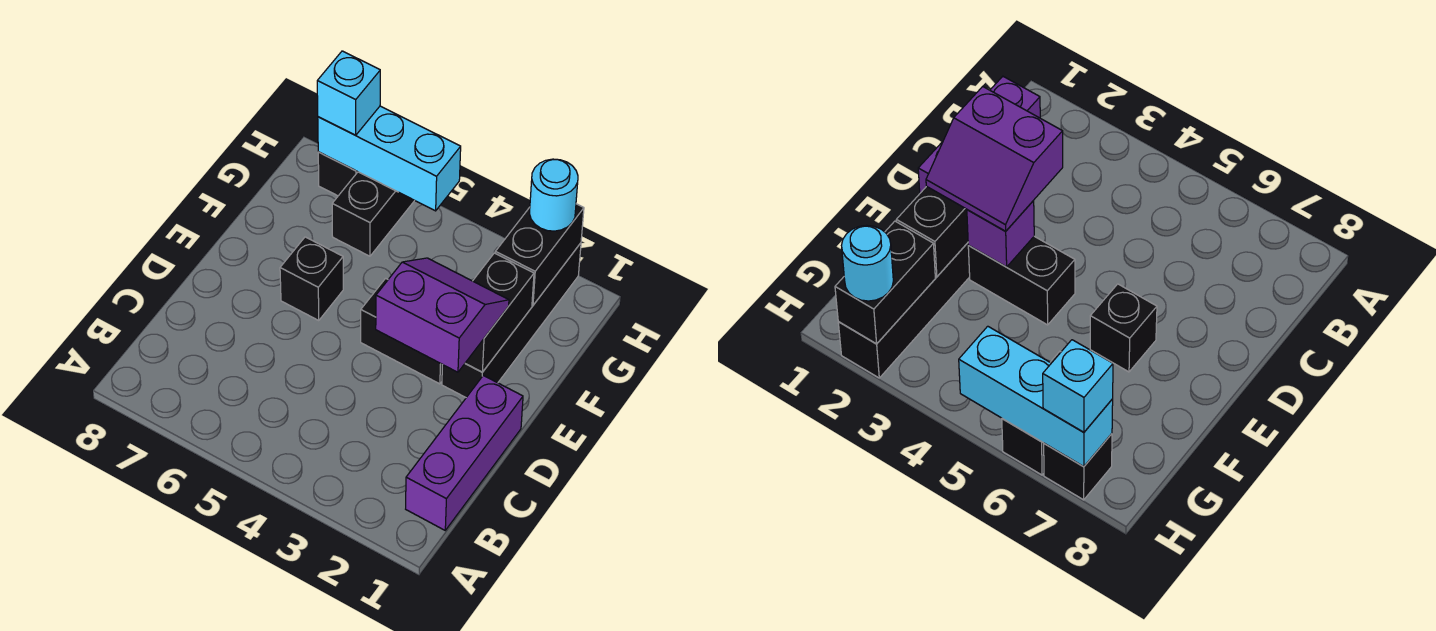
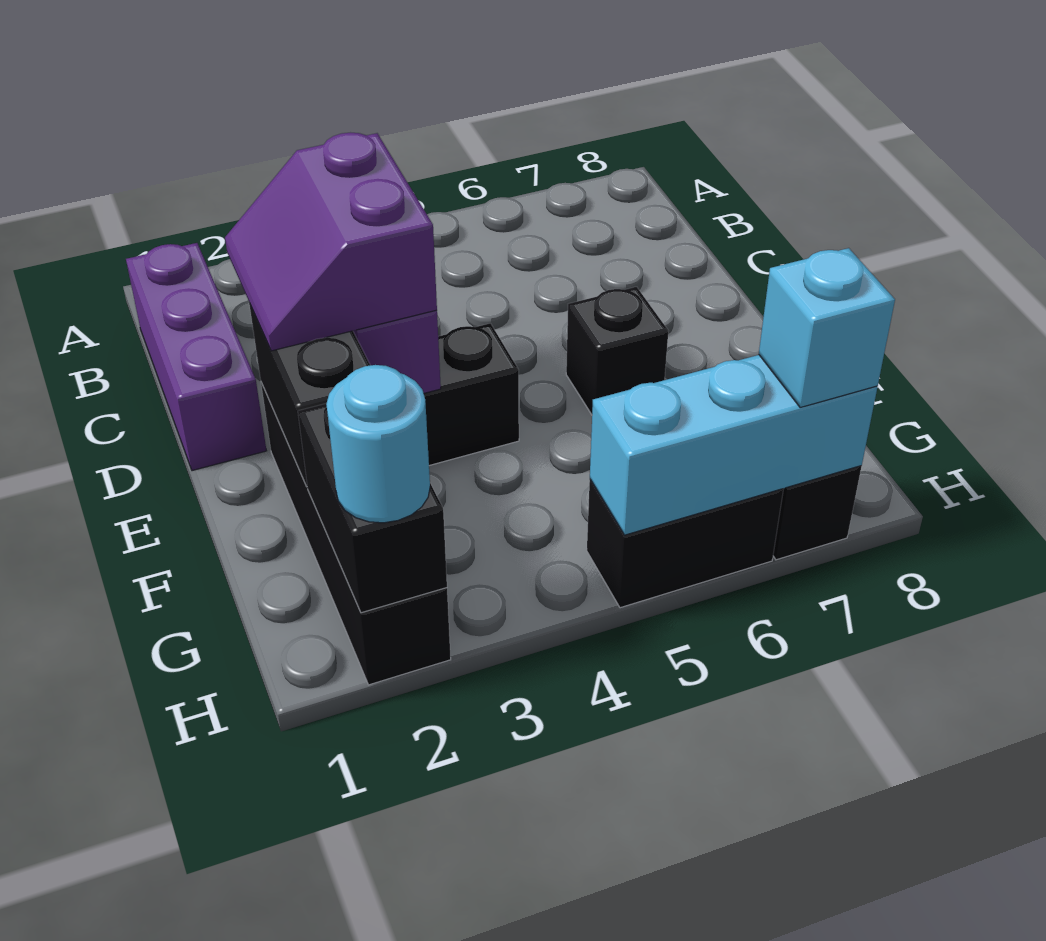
purple 2x2 slope [376,258,509,372] -> purple 2x2 slope turned to [225,133,437,351]
black 1x2 brick [332,172,414,256] -> black 1x2 brick turned to [587,480,783,608]

